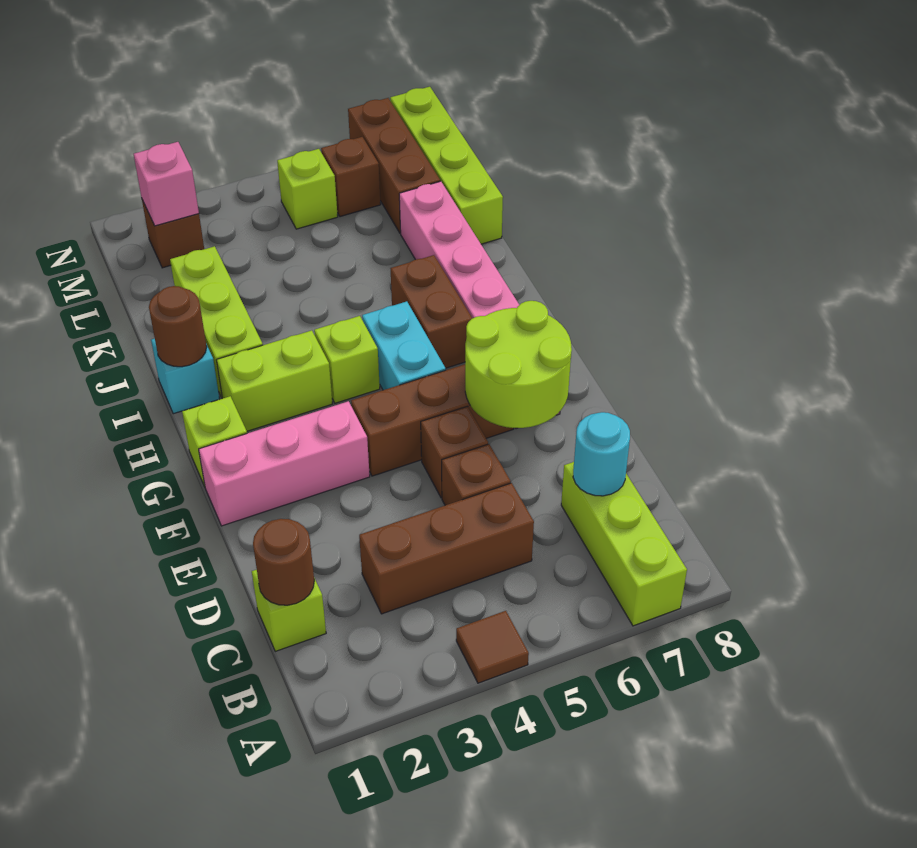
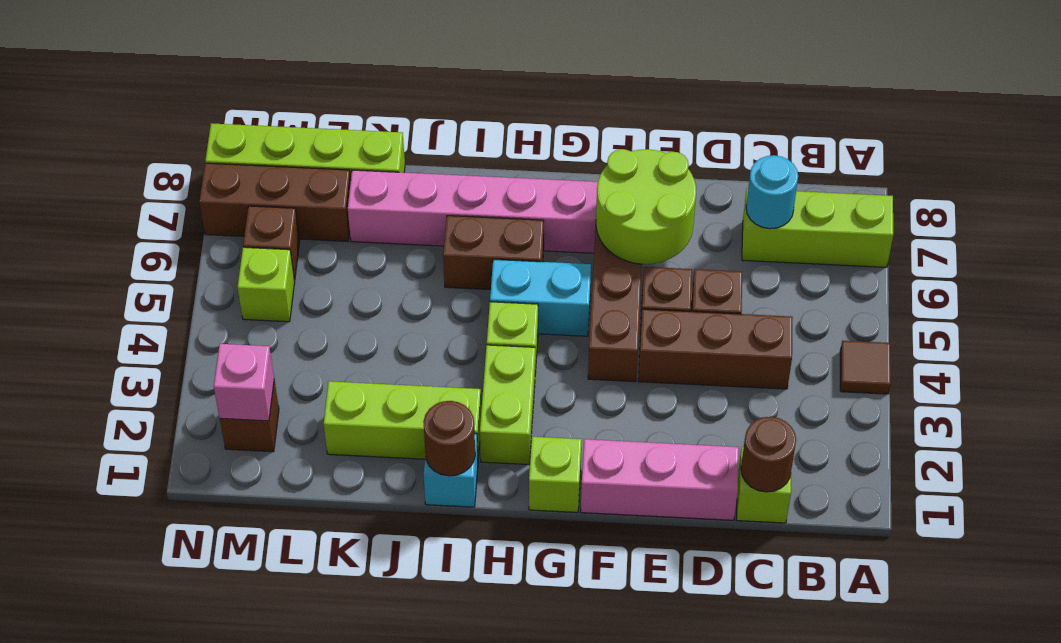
brown 1x3 brick [359,483,534,614] -> brown 1x3 brick turned to [638,309,793,389]
pink 1x3 brick [199,401,370,526] -> pink 1x3 brick turned to [581,439,739,520]

